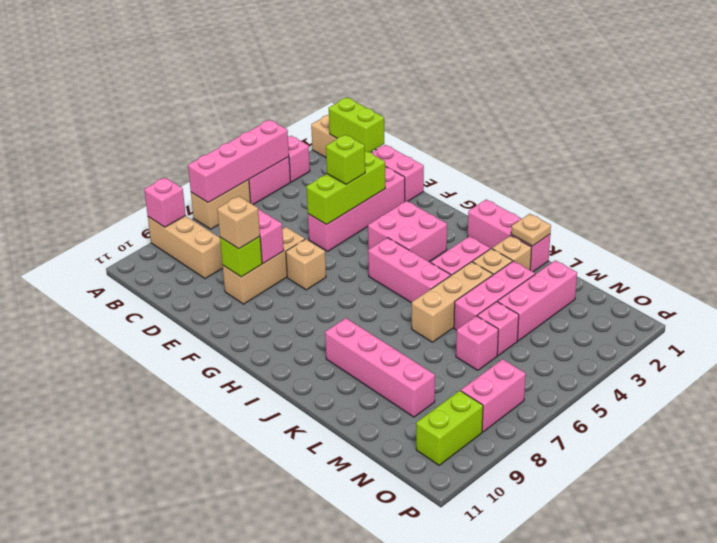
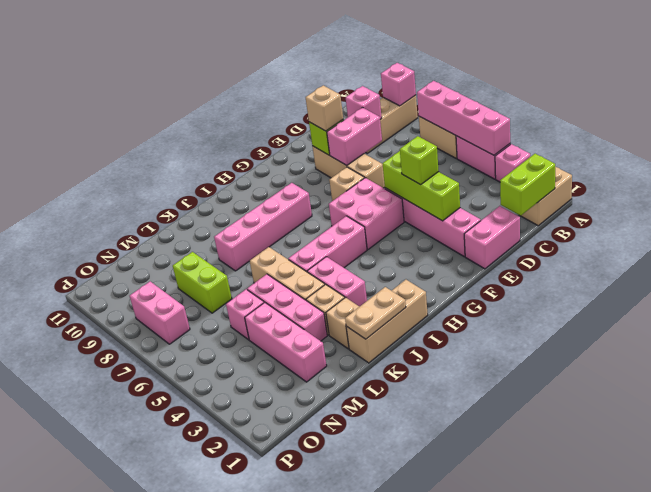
pink 2x2 brick [368,201,447,262] -> pink 2x2 brick moved to [329,178,404,249]
pink 1x3 brick [468,199,550,272] -> tan 1x3 brick [346,280,428,363]
pink 1x4 brick [325,318,435,417] -> pink 1x4 brick moved to [214,183,312,271]
tan 1x1 plate [511,214,551,246] -> tan 1x2 plate [345,287,406,339]
pink 1x1 brick [456,316,498,370] -> pink 1x1 brick moved to [346,86,382,120]
lime 1x2 brick [416,391,483,465] -> lime 1x2 brick moved to [173,252,232,313]

